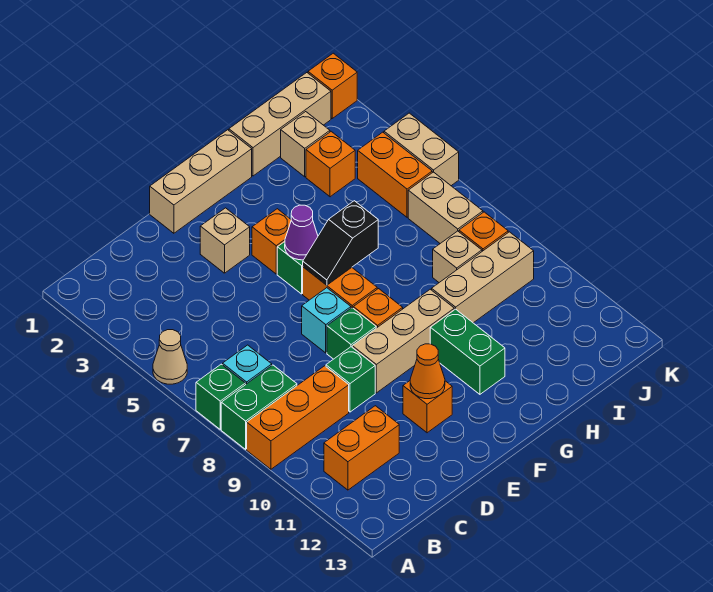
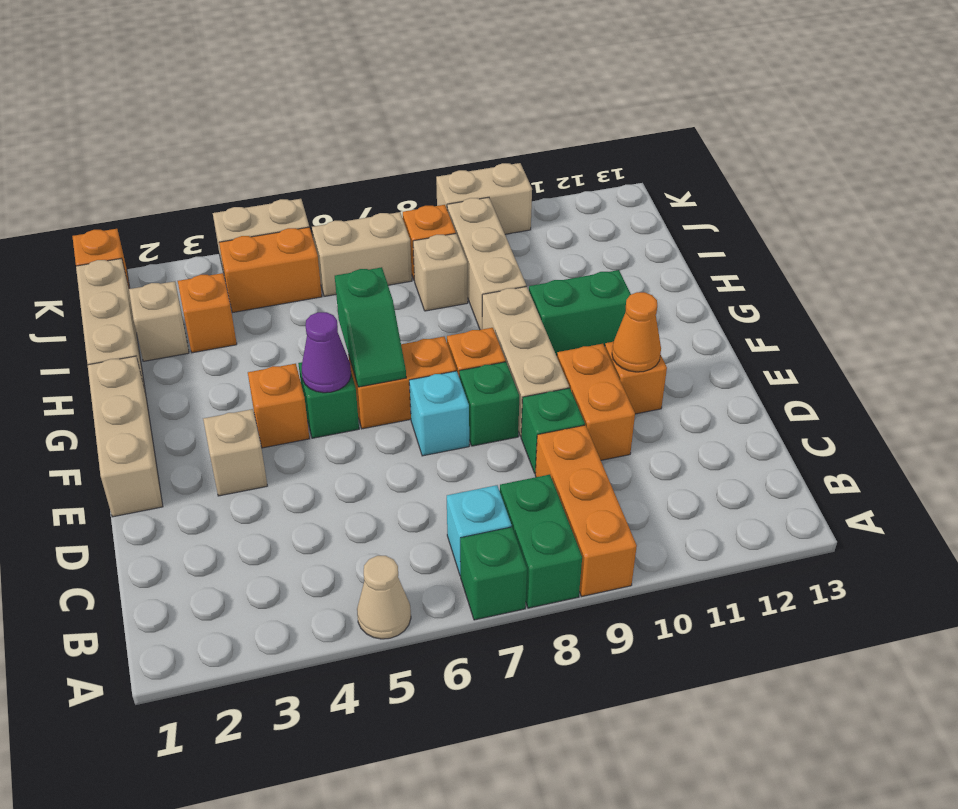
orange 1x2 brick [324,406,399,490] -> orange 1x2 brick moved to [557,344,635,460]
black 1x2 slope [303,201,378,285] -> green 1x2 slope [335,267,406,387]
none -> tan 1x2 brick [436,163,532,234]

